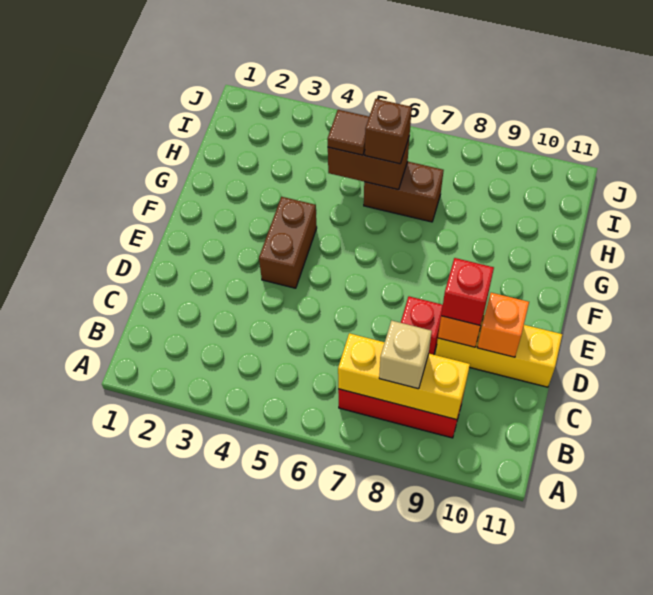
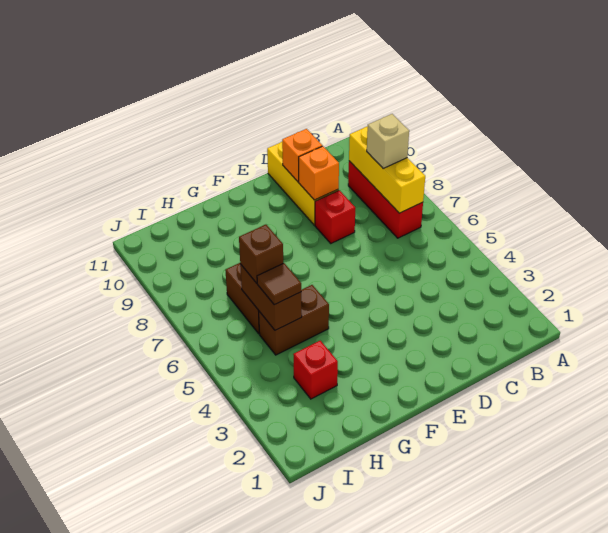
red 1x1 brick [441,258,494,325] -> red 1x1 brick moved to [293,341,338,399]
brown 1x2 brick [259,197,317,288] -> brown 1x2 brick moved to [259,285,329,355]

